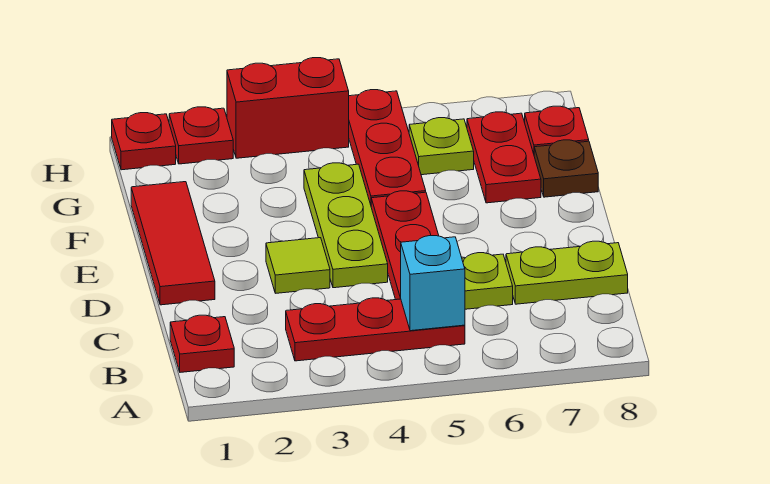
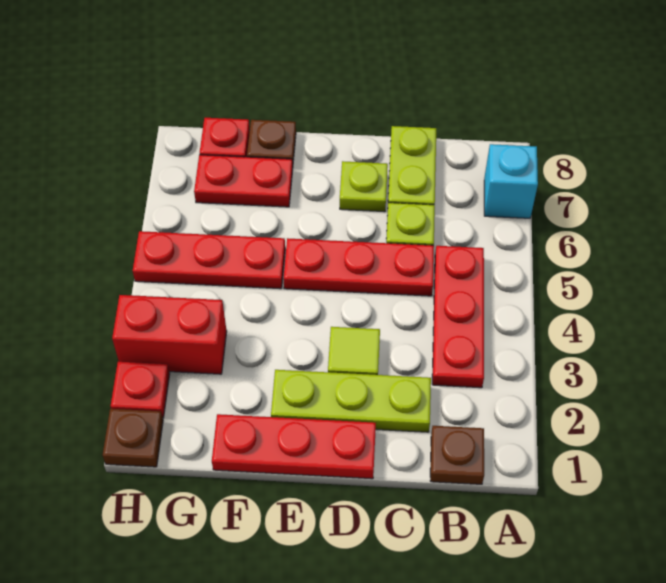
red 1x1 plate [170,315,234,372] -> brown 1x1 plate [430,426,484,484]
cyan 1x1 brick [400,236,465,331] -> cyan 1x1 brick moved to [484,144,538,218]
red 1x3 tile [131,182,215,305] -> red 1x3 plate [212,414,376,479]
lime 1x3 plate [304,163,388,288] -> lime 1x3 plate moved to [271,370,431,432]
lime 1x1 plate [409,118,474,175] -> lime 1x1 plate moved to [340,161,388,212]
red 1x1 plate [112,113,176,170] -> brown 1x1 plate [103,409,163,467]
red 1x2 brick [227,58,349,158] -> red 1x2 brick turned to [112,295,227,374]

